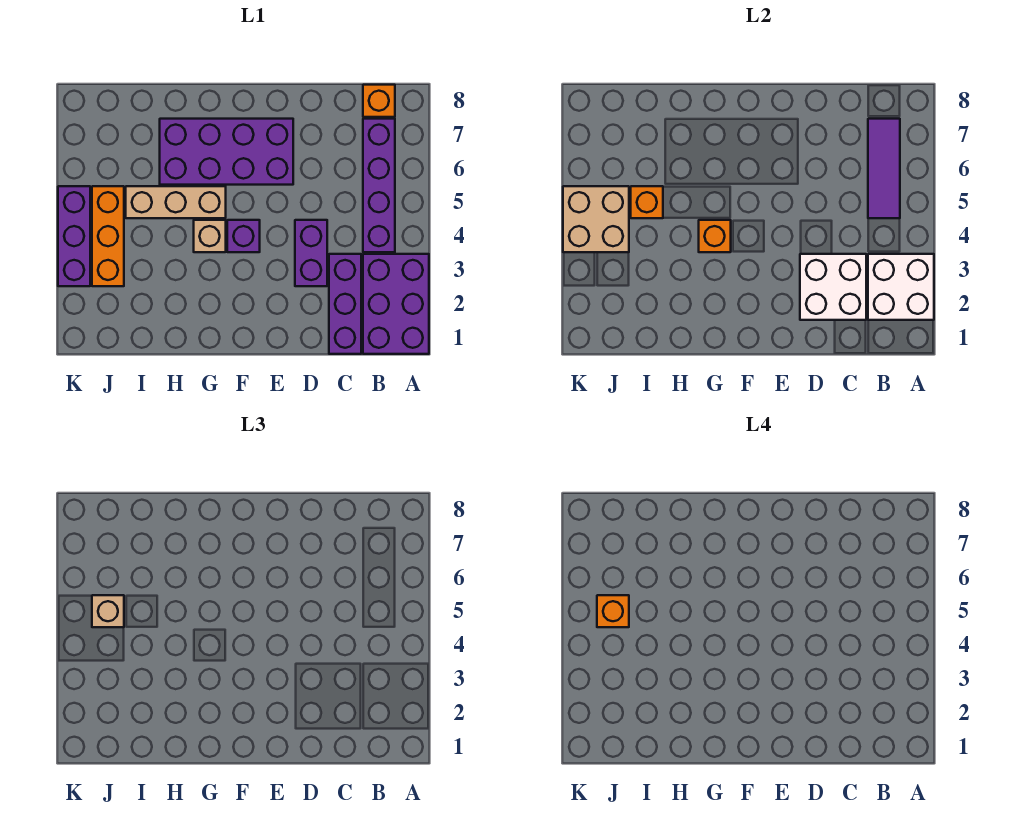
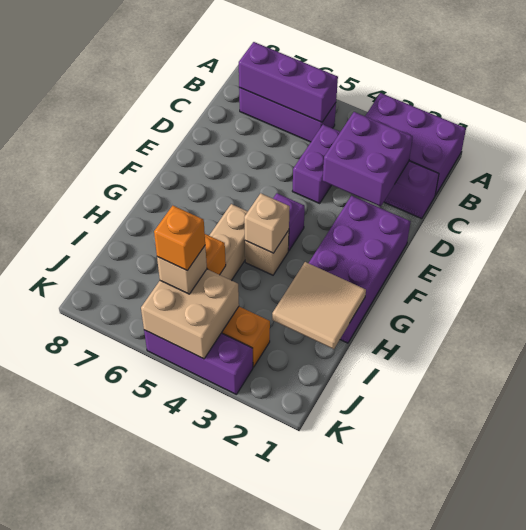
white 2x2 brick [868,254,934,320] -> none
purple 1x4 brick [363,119,395,252] -> purple 1x3 brick [239,88,336,142]
purple 1x3 tile [868,119,900,218] -> purple 1x3 brick [239,42,338,122]
orange 1x1 brick [363,85,395,117] -> none
white 2x2 brick [800,254,866,320] -> purple 2x2 brick [323,112,413,207]
purple 1x2 brick [295,220,327,286] -> purple 1x2 brick turned to [292,125,340,203]
purple 2x4 brick [160,119,293,185] -> purple 2x4 brick moved to [309,196,410,343]
orange 1x1 brick [699,220,731,252] -> tan 1x1 brick [244,193,290,253]
none -> tan 2x2 tile [272,262,366,349]

